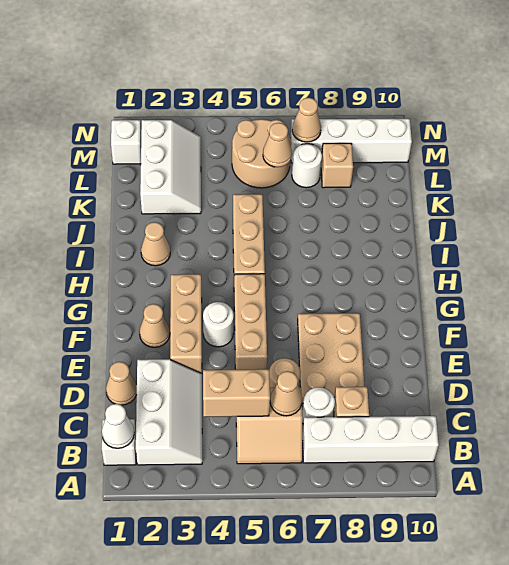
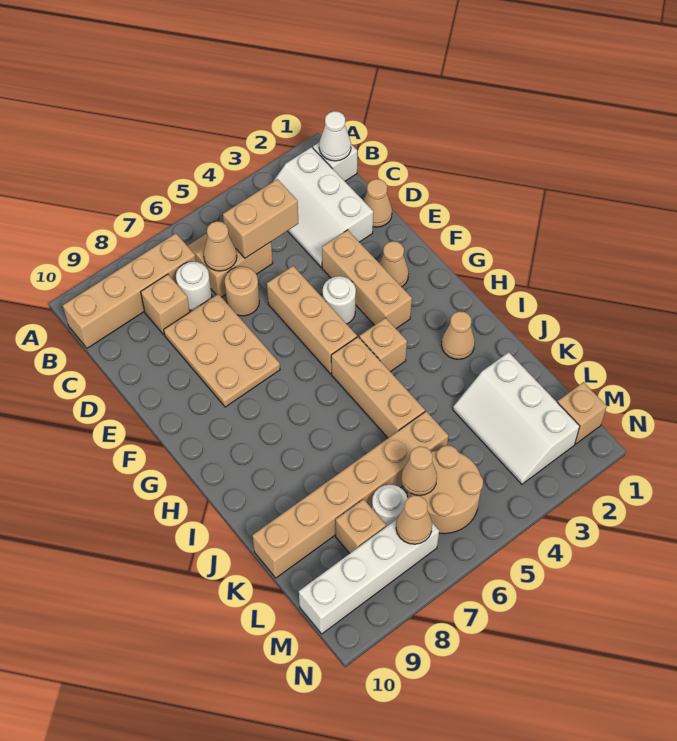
white 1x4 brick [302,416,439,463] -> tan 1x4 brick [63,233,196,348]
none -> tan 1x1 brick [359,318,407,372]
none -> tan 1x6 brick [253,411,448,578]
white 1x1 brick [111,120,141,164] -> tan 1x1 brick [557,382,607,444]

